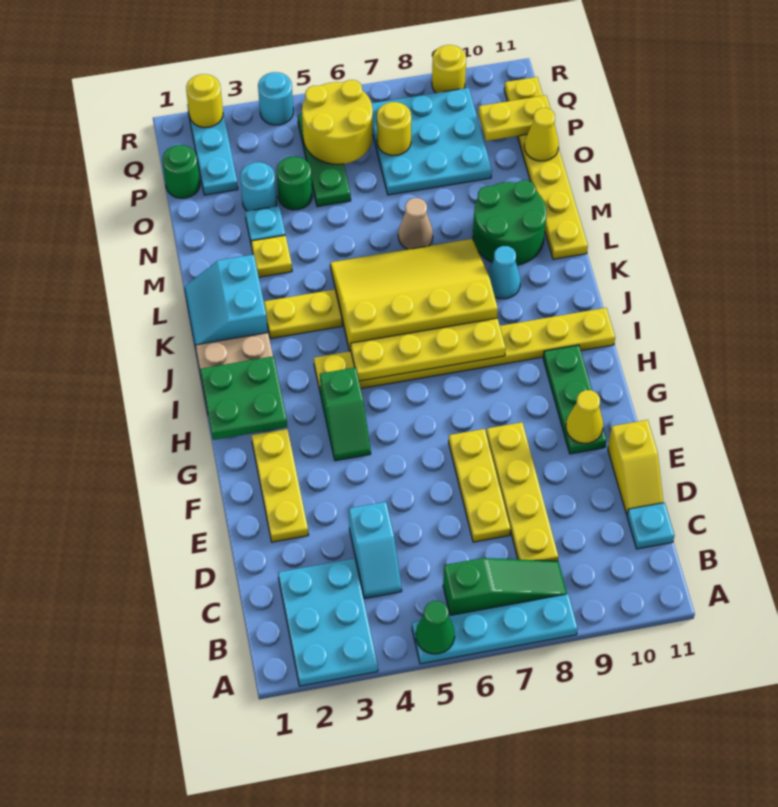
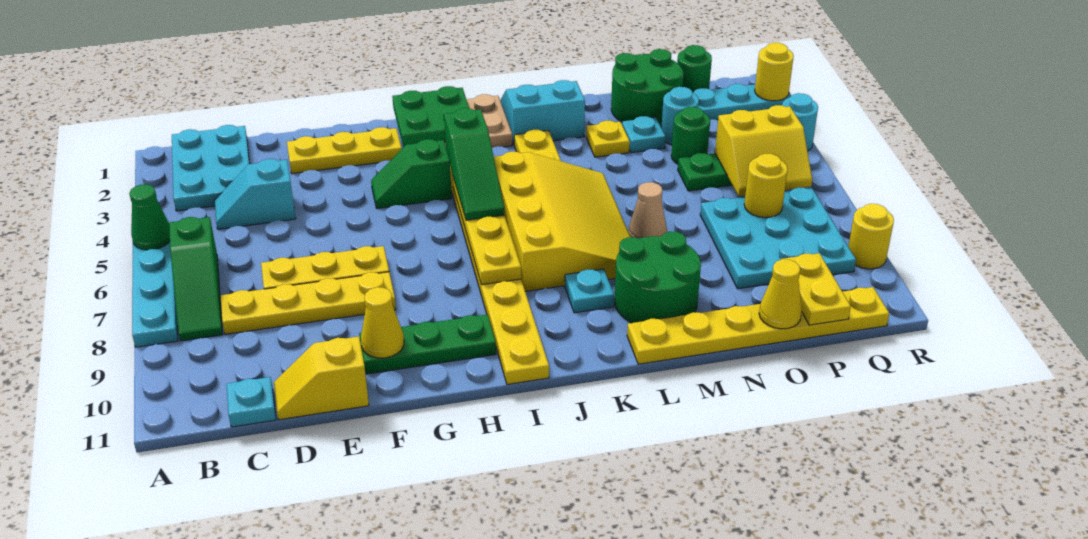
cyan 2x3 plate [278,558,378,686] -> cyan 2x3 plate turned to [172,125,250,211]
none -> green 1x3 slope [444,108,504,220]
cyan 1x1 cone [487,246,521,299] -> cyan 1x1 plate [565,269,614,313]
none -> green 2x2 round brick [611,49,683,127]
yellow 2x2 round brick [302,80,373,164] -> yellow 2x2 slope [715,105,812,196]

